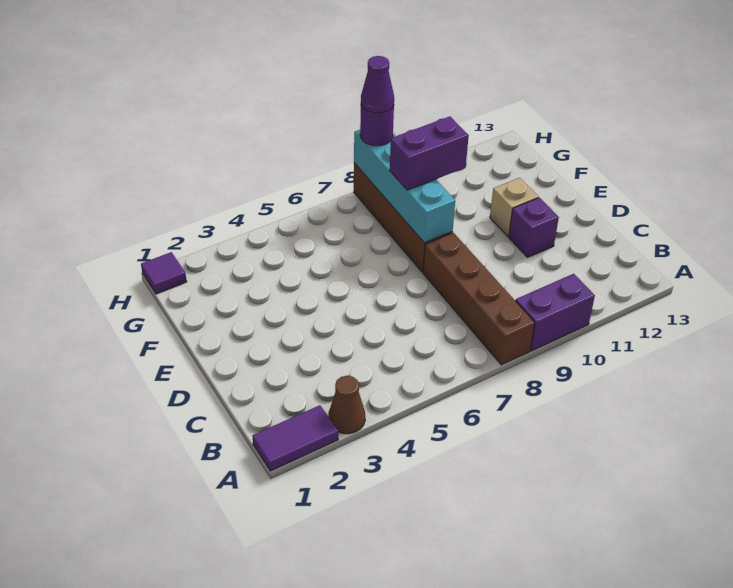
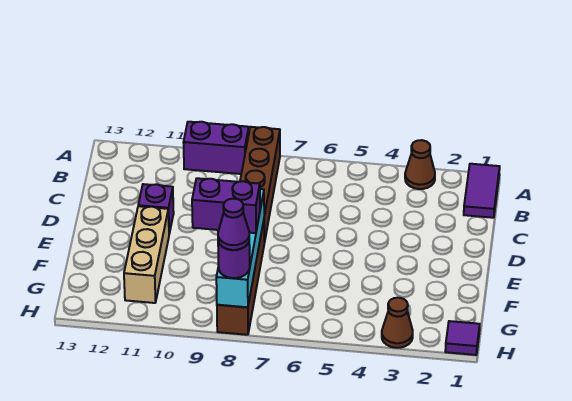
purple 1x2 tile [253,405,338,471] -> purple 1x2 tile turned to [464,164,500,218]
tan 1x1 brick [490,178,538,237] -> tan 1x3 brick [124,206,169,303]
none -> brown 1x1 cone [382,298,413,348]

